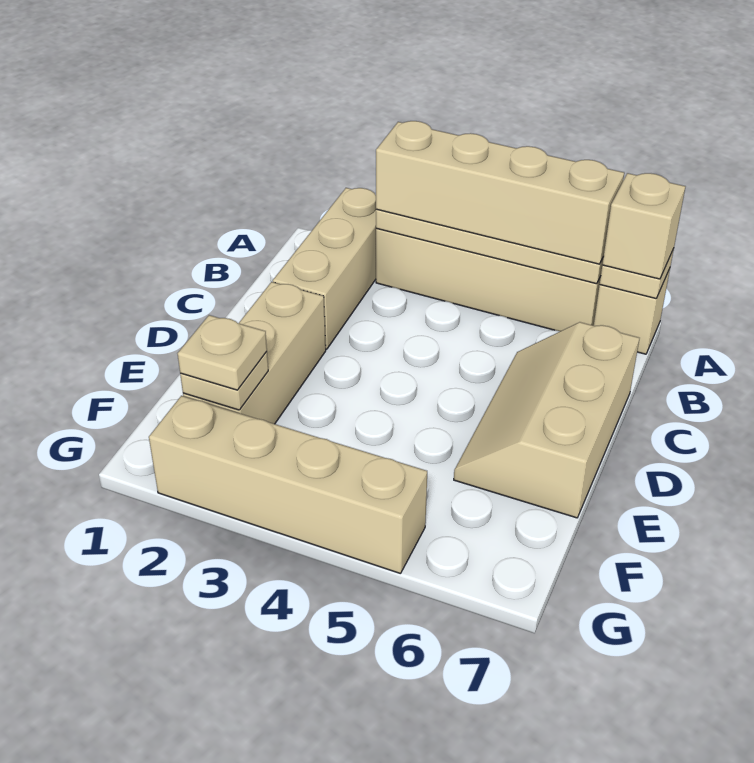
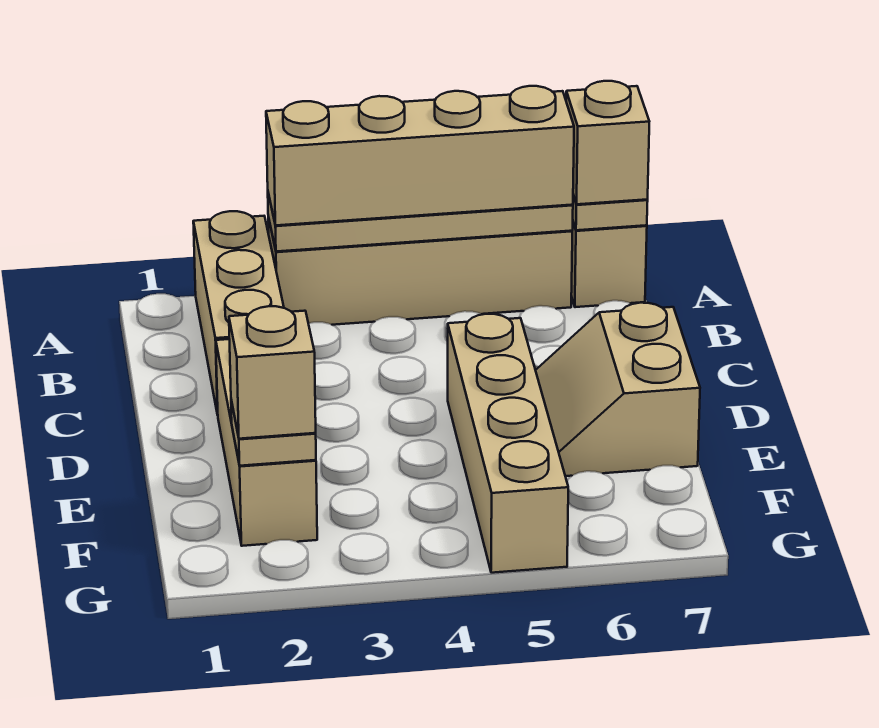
tan 2x3 slope [454,322,640,518] -> tan 2x2 slope [536,303,700,476]
tan 1x1 plate [178,315,267,390] -> tan 1x1 brick [229,306,316,439]
tan 1x4 brick [149,396,427,574] -> tan 1x4 brick turned to [448,314,568,573]

